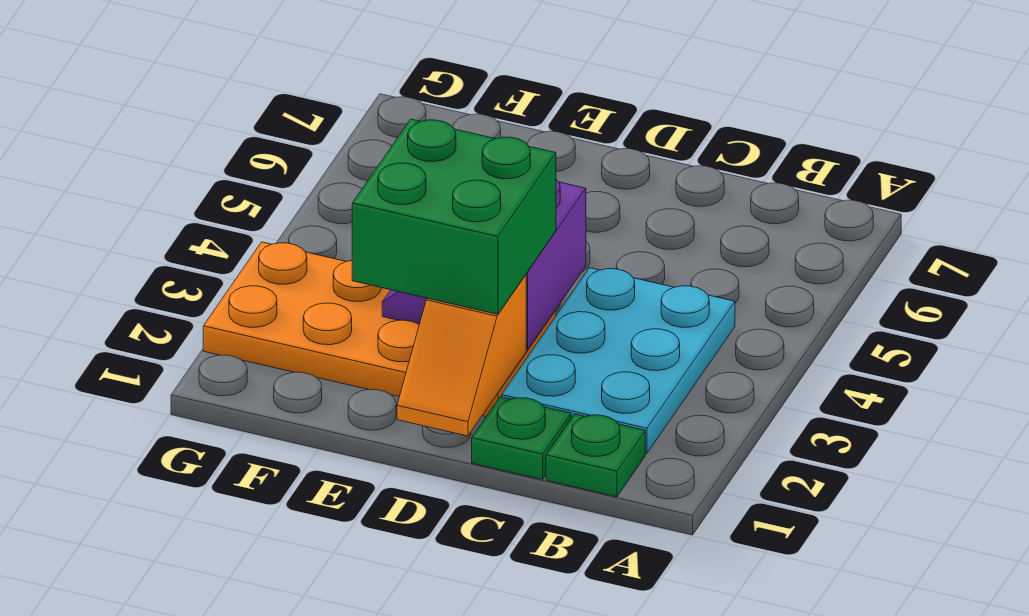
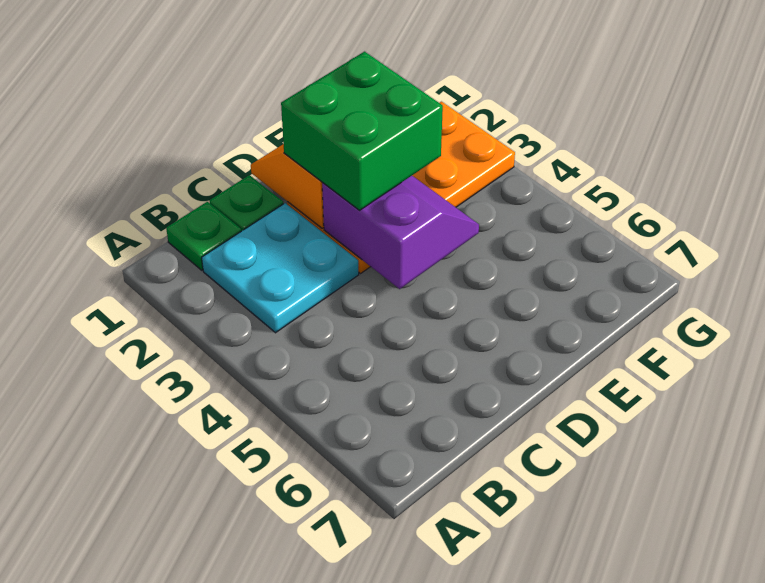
cyan 2x3 plate [501,268,735,454] -> cyan 2x2 plate [202,203,359,333]

